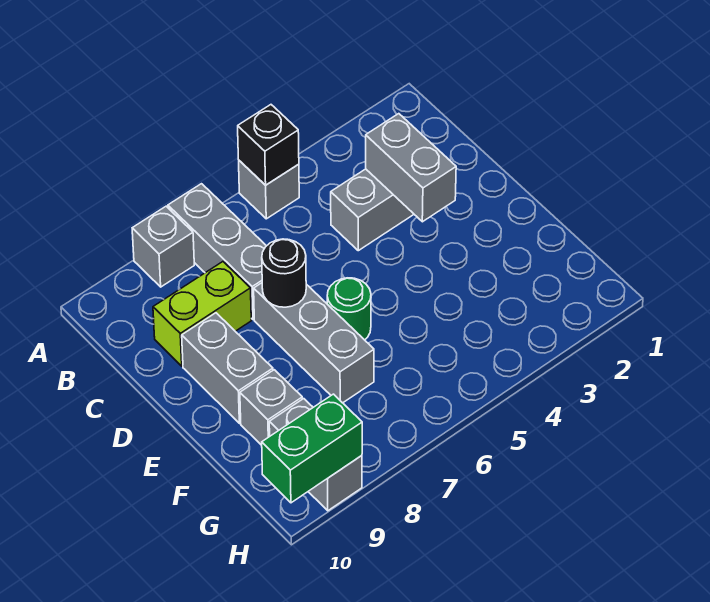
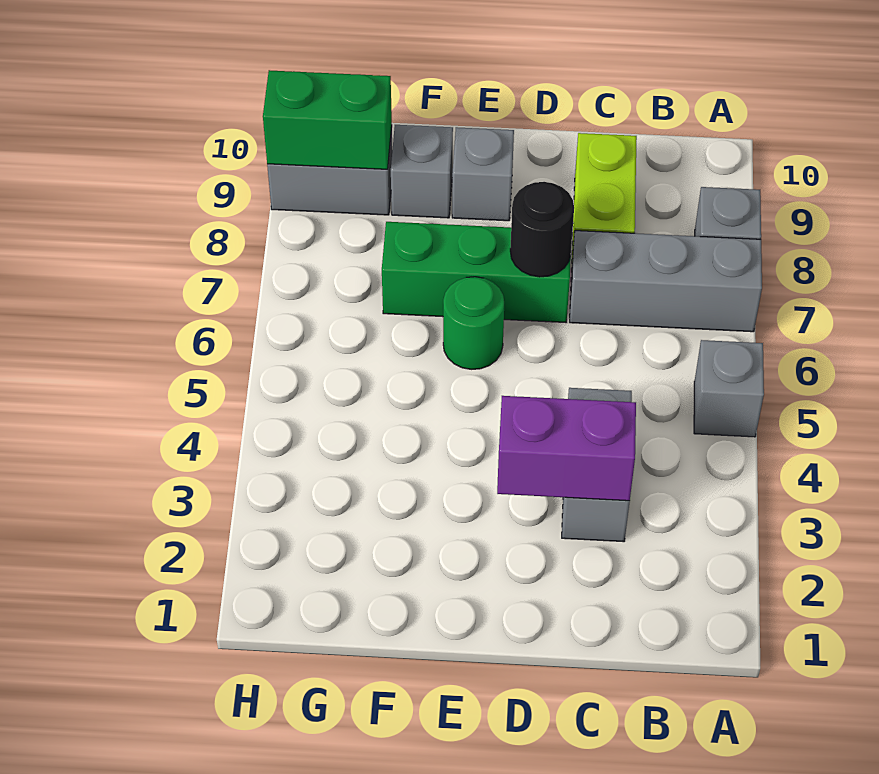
black 1x1 brick [238,105,299,185] -> none
grey 1x2 brick [366,114,456,222] -> purple 1x2 brick [497,396,636,501]
grey 1x3 brick [254,283,374,403] -> green 1x3 brick [382,222,571,323]
grey 1x2 brick [182,313,273,423] -> grey 1x1 brick [452,127,514,221]
green 1x2 brick [262,394,362,503] -> green 1x2 brick turned to [263,70,392,169]

